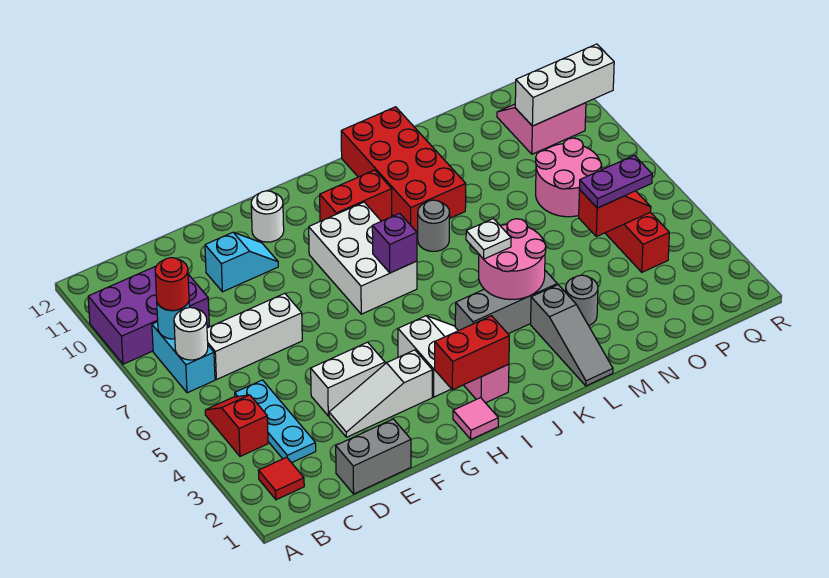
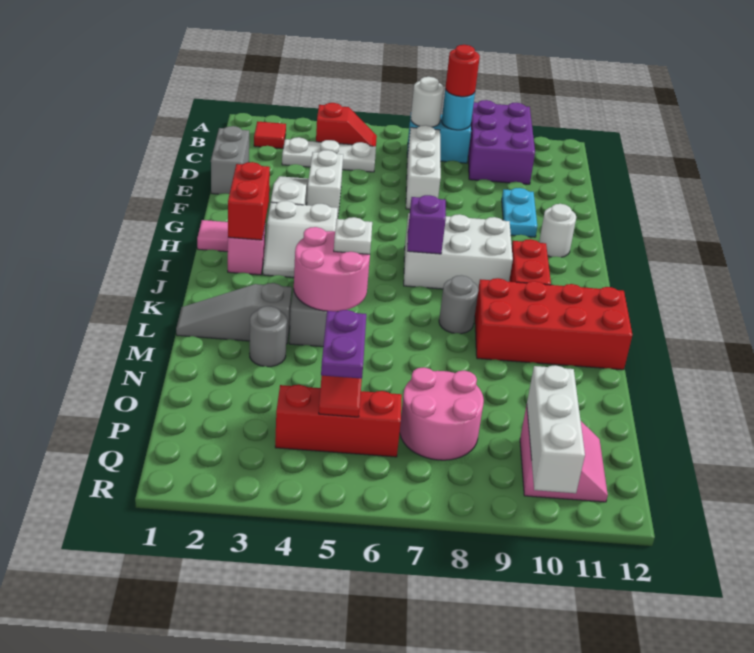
cyan 1x3 plate [235,380,316,463] -> white 1x3 plate [282,137,376,172]
cyan 1x2 slope [205,232,278,292] -> cyan 1x2 plate [502,188,537,237]

